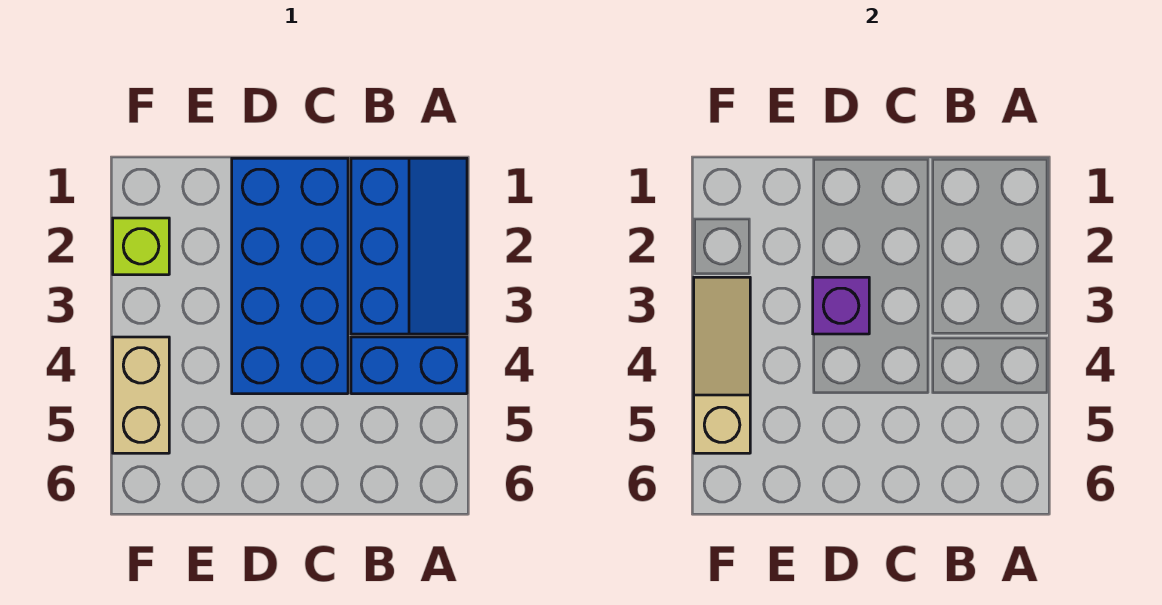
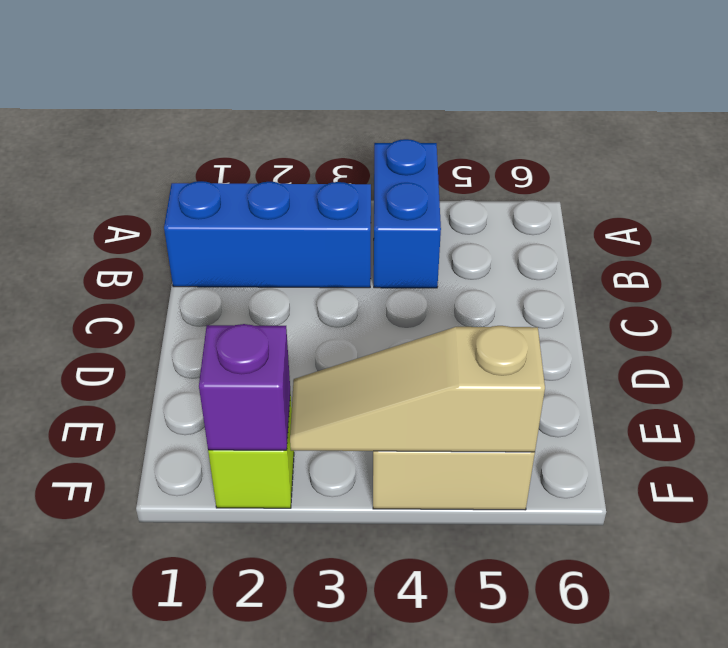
blue 2x4 brick [232,158,348,394] -> none
purple 1x1 brick [813,277,869,334] -> purple 1x1 brick moved to [199,324,290,450]

